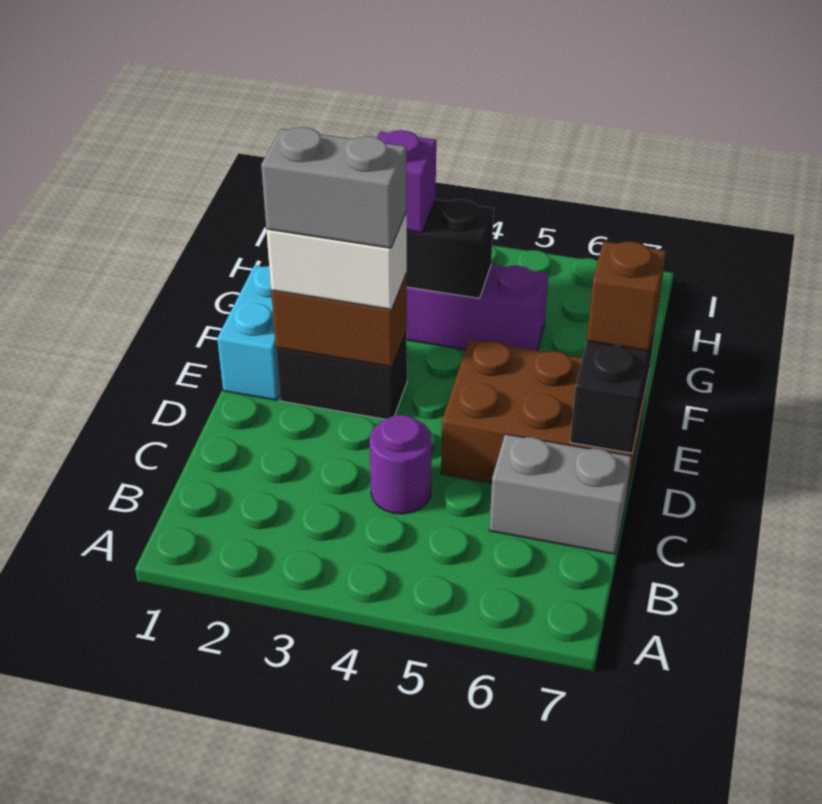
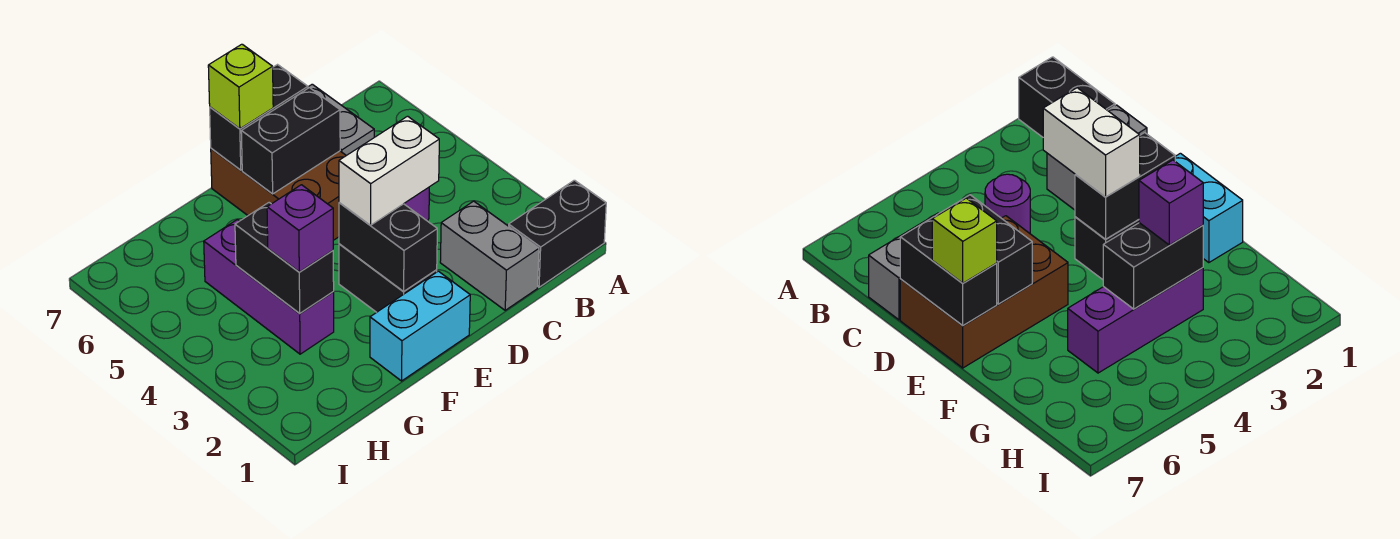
none -> black 1x2 brick [509,180,606,287]
none -> black 1x2 brick [241,88,340,194]
brown 1x2 brick [271,273,407,367] -> black 1x2 brick [339,203,437,292]
white 1x2 brick [266,214,407,310] -> white 1x2 brick turned to [339,116,439,225]
grey 1x2 brick [261,127,406,248] -> grey 1x2 brick moved to [440,201,539,310]
brown 1x1 brick [587,241,666,351] -> lime 1x1 brick [208,44,273,129]

